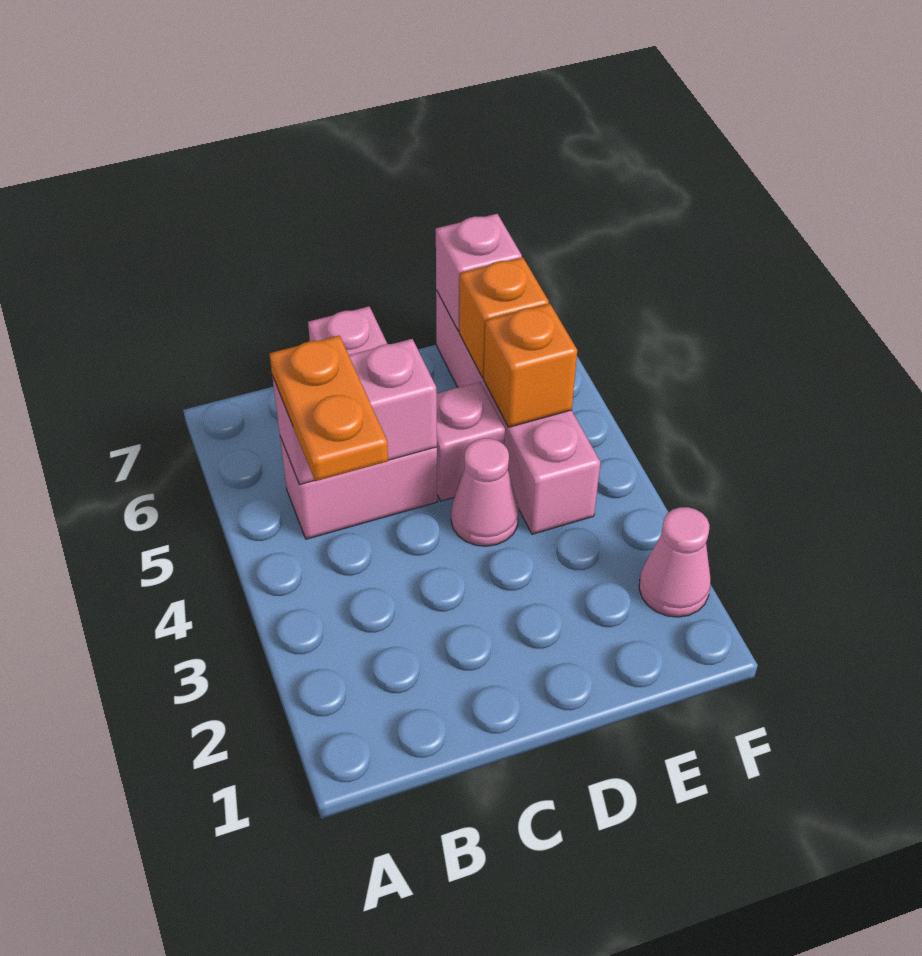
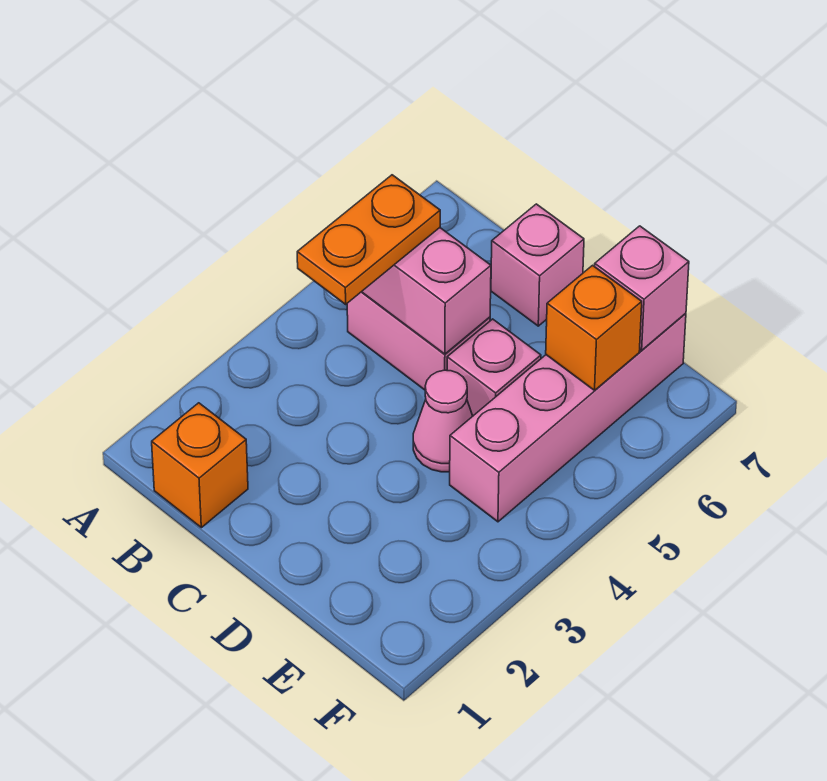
orange 1x1 brick [484,304,577,427] -> orange 1x1 brick moved to [152,403,248,528]
pink 1x1 cone [639,507,711,617] -> none

